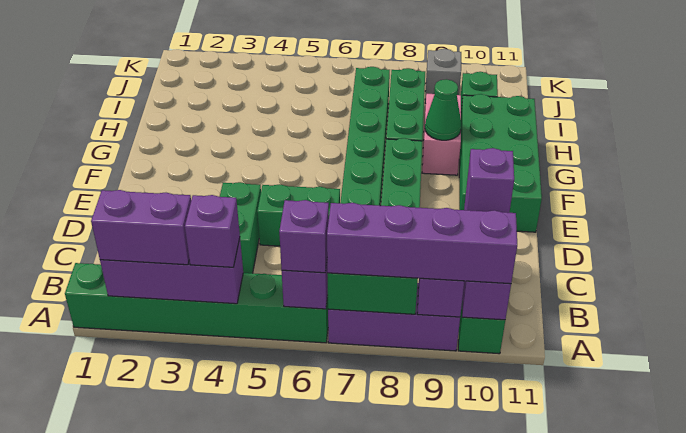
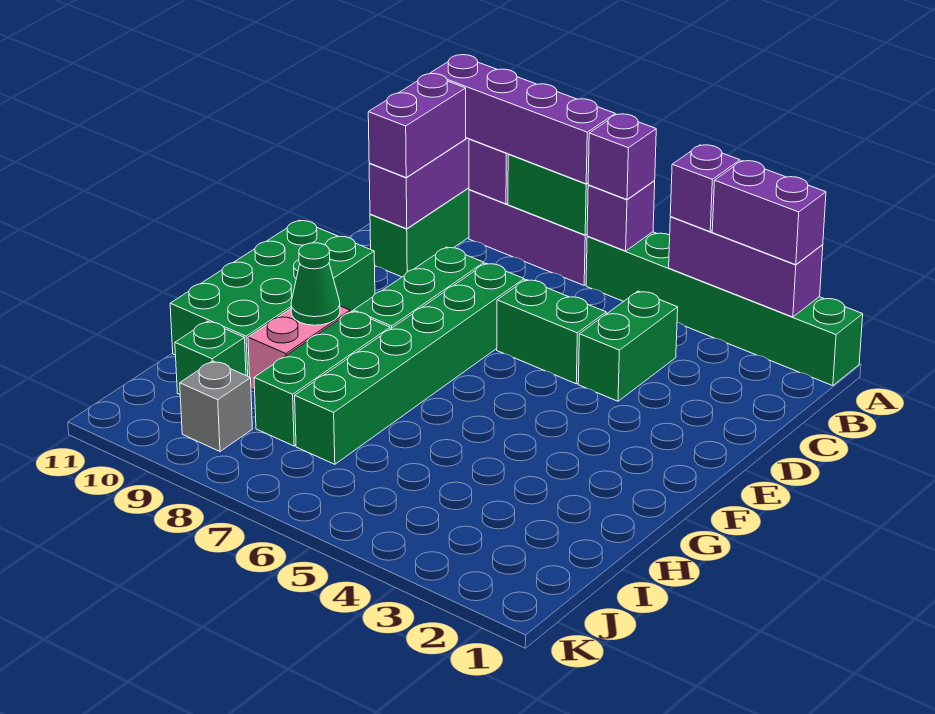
purple 1x1 brick [467,148,514,213] -> purple 1x2 brick [368,74,466,177]

